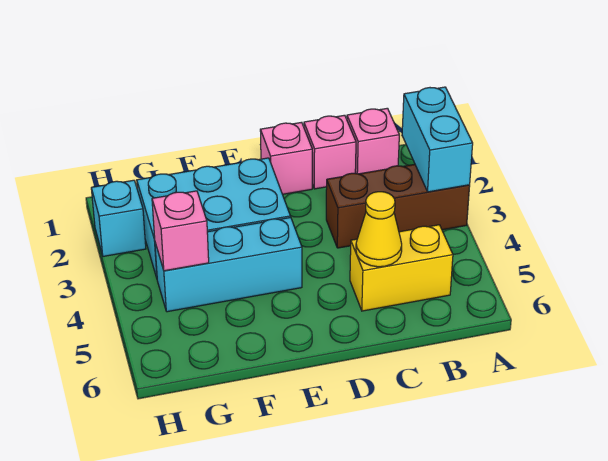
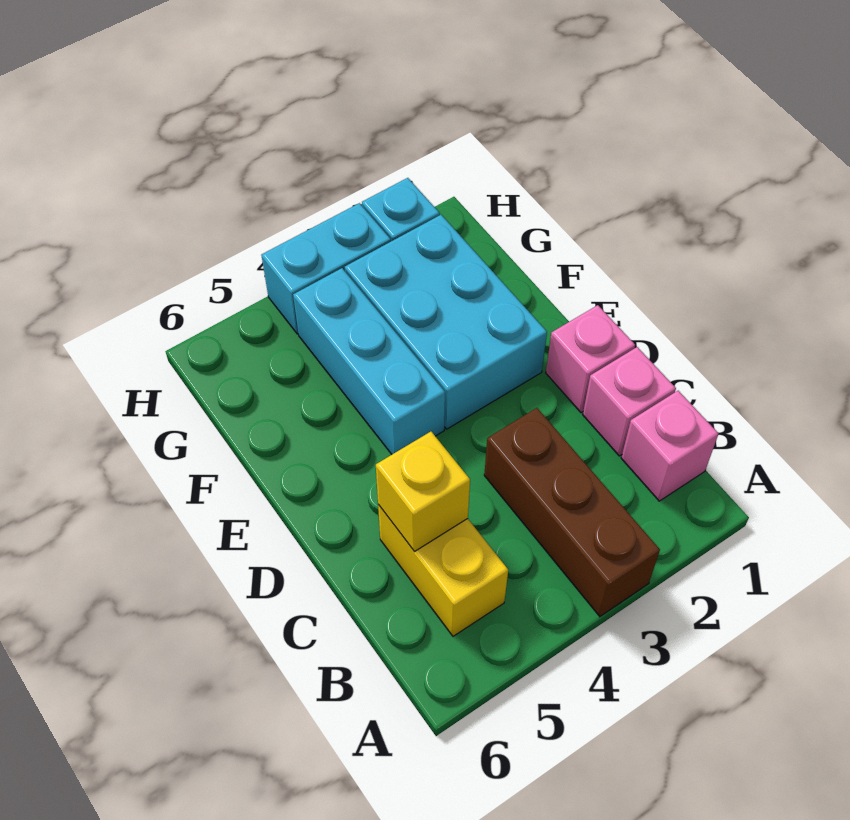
cyan 1x2 brick [402,87,473,192] -> cyan 1x2 brick moved to [261,203,391,334]
yellow 1x1 cone [356,192,402,267] -> yellow 1x1 brick [376,432,470,552]
pink 1x1 brick [152,191,209,271] -> none

